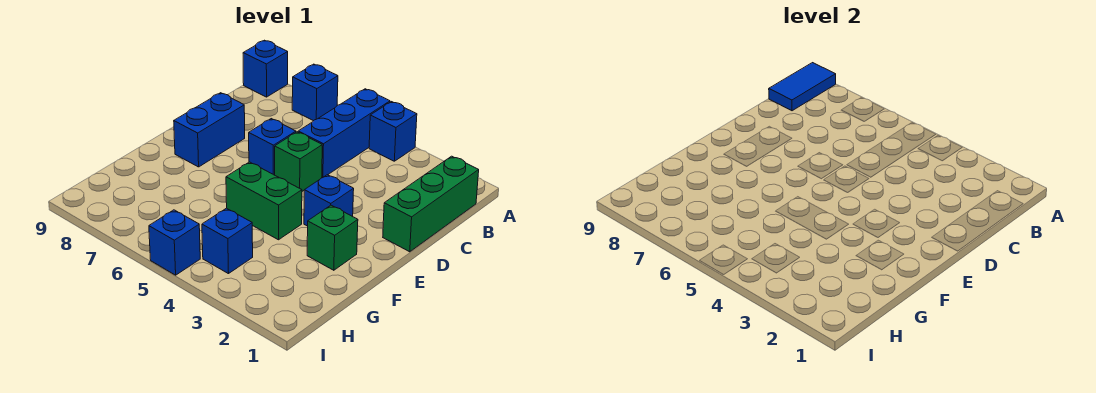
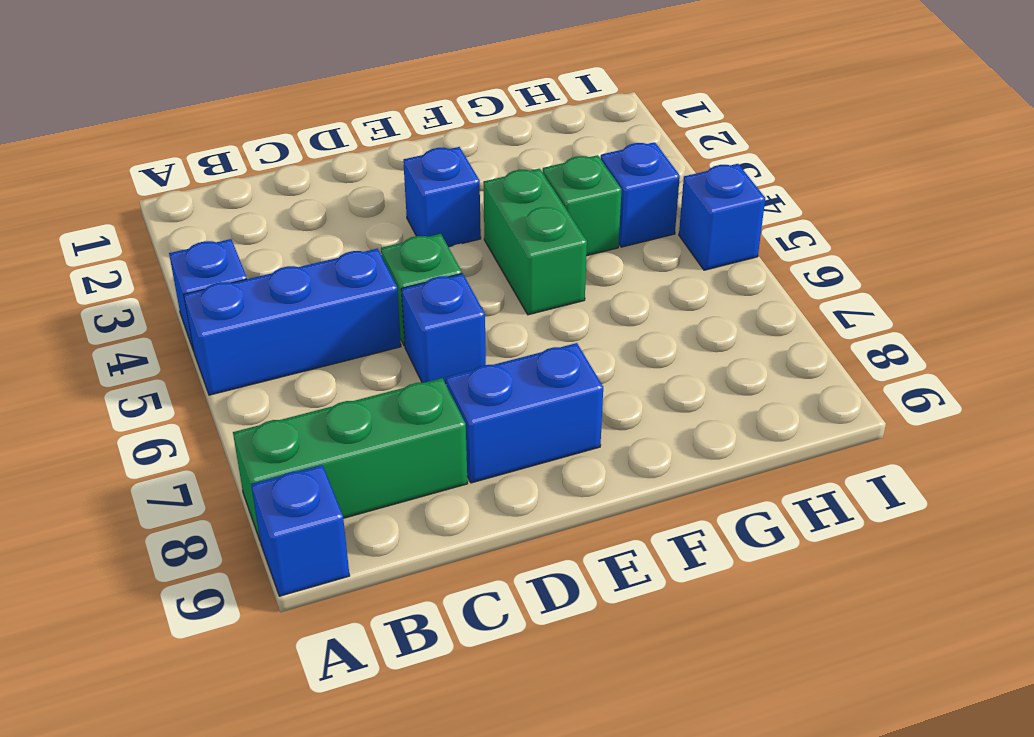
blue 1x1 brick [292,64,338,121] -> none
blue 1x2 tile [769,63,836,111] -> none
green 1x3 brick [383,156,479,252] -> green 1x3 brick moved to [233,378,467,539]
green 1x1 brick [307,205,358,270] -> green 1x1 brick moved to [543,155,622,256]

